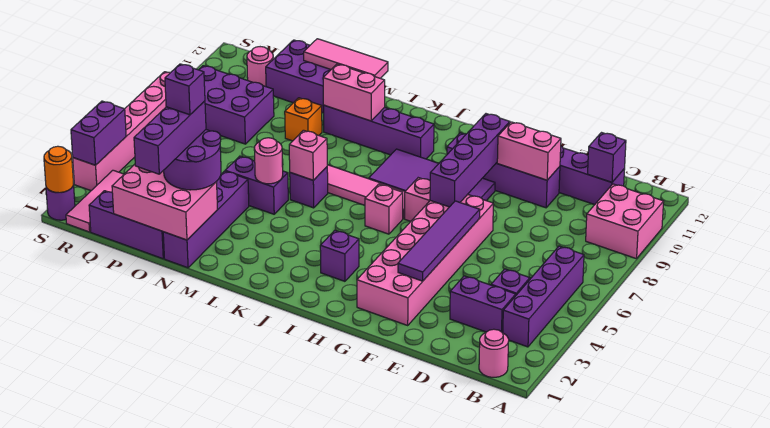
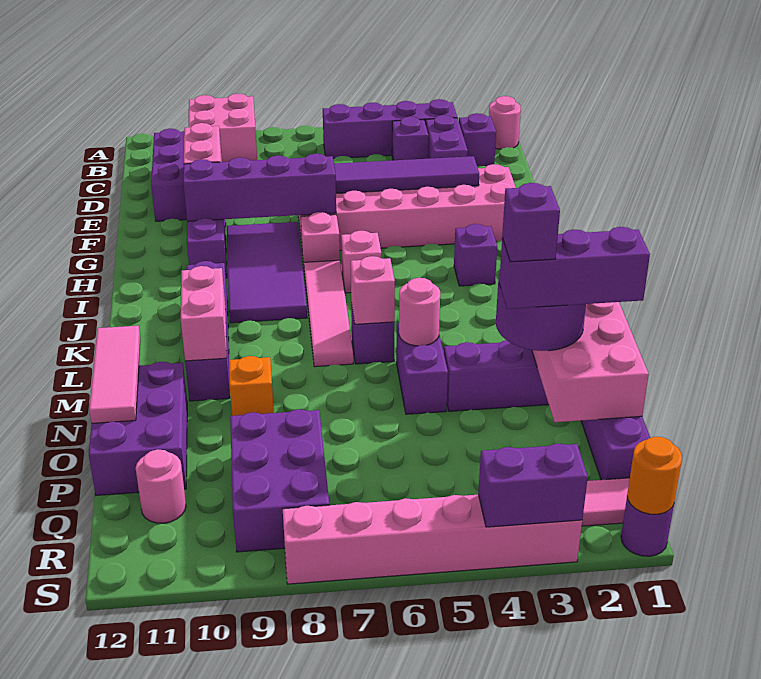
purple 1x1 brick [588,133,626,182] -> purple 1x1 brick moved to [459,113,496,166]

